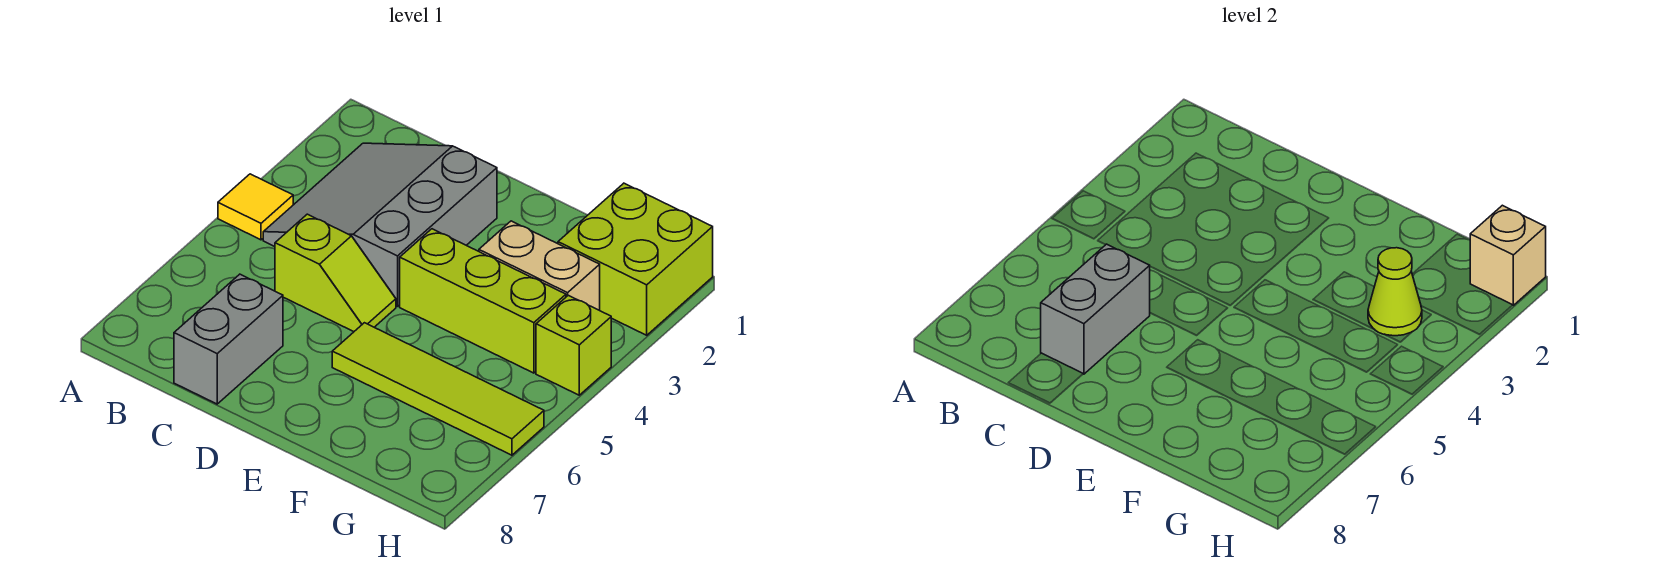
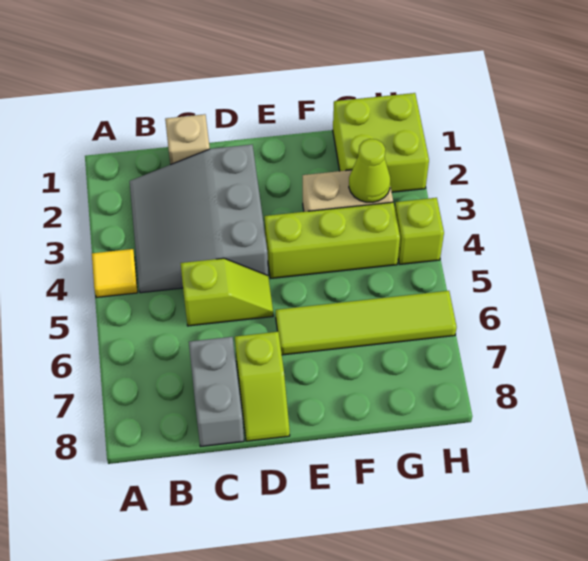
grey 1x2 brick [1041,244,1150,374] -> none
none -> lime 1x2 slope [235,332,290,441]
tan 1x1 brick [1470,205,1546,305] -> tan 1x1 brick moved to [165,114,210,165]

